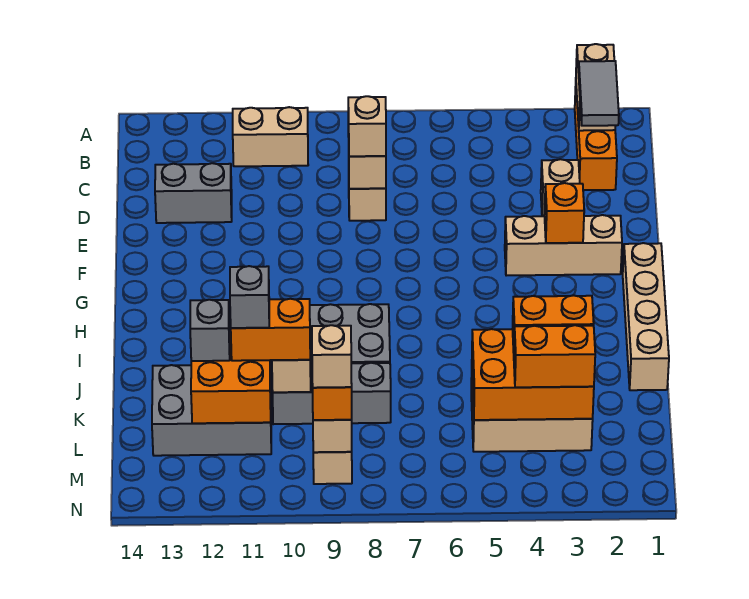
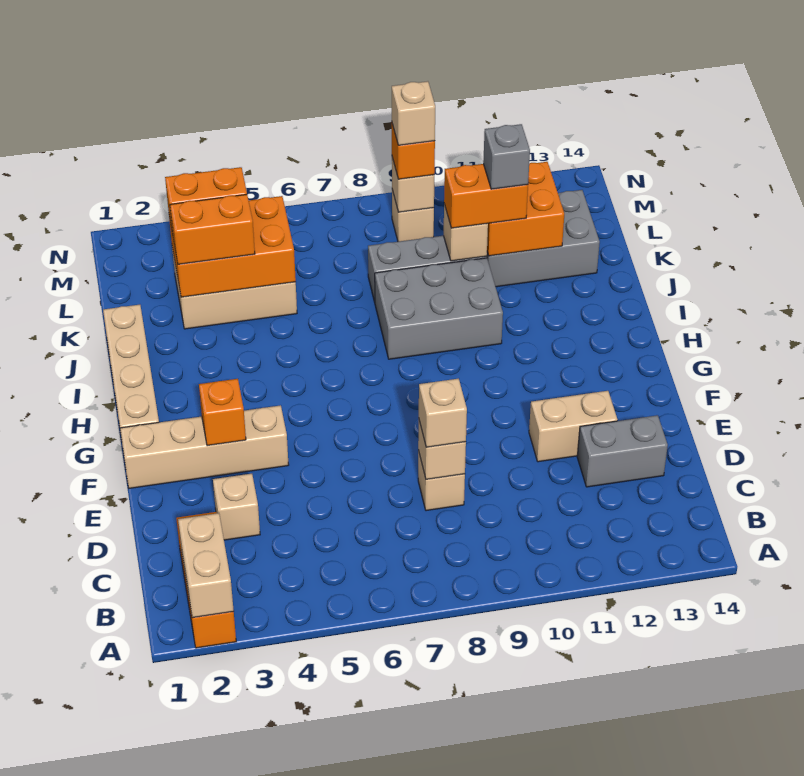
grey 1x2 tile [579,61,619,126] -> none
tan 1x2 brick [233,107,308,166] -> tan 1x2 brick moved to [529,391,617,462]
tan 1x3 brick [505,215,622,276] -> tan 1x4 brick [120,405,289,488]
grey 1x1 brick [190,300,230,361] -> none

